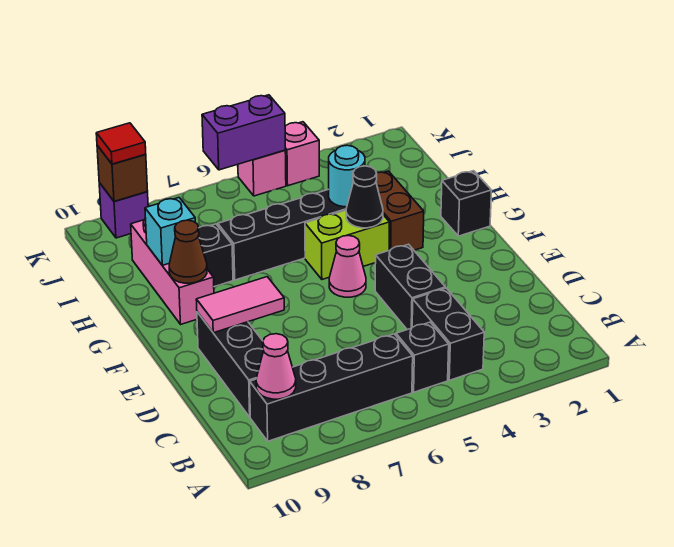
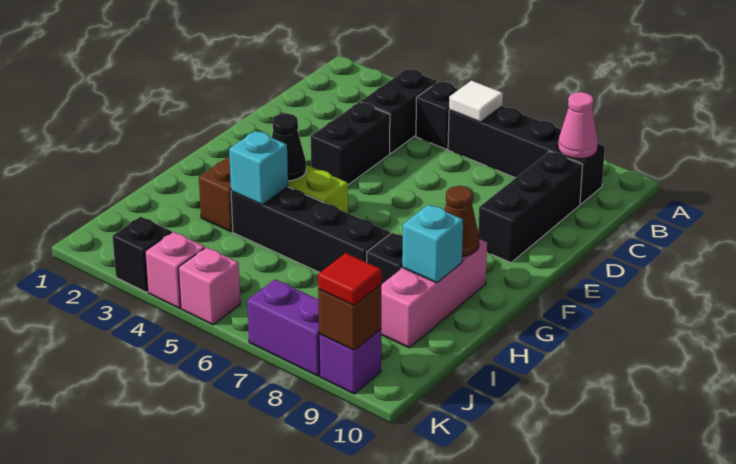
none -> white 1x1 tile [449,80,503,122]
pink 1x2 tile [196,277,284,333] -> none
pink 1x1 cone [329,235,366,297] -> none
black 1x1 brick [441,171,492,236] -> black 1x1 brick moved to [112,217,172,292]
cyan 1x1 round brick [329,145,365,207] -> cyan 1x1 brick [229,131,288,205]
purple 1x2 brick [202,95,285,170] -> purple 1x2 brick moved to [247,279,320,376]

